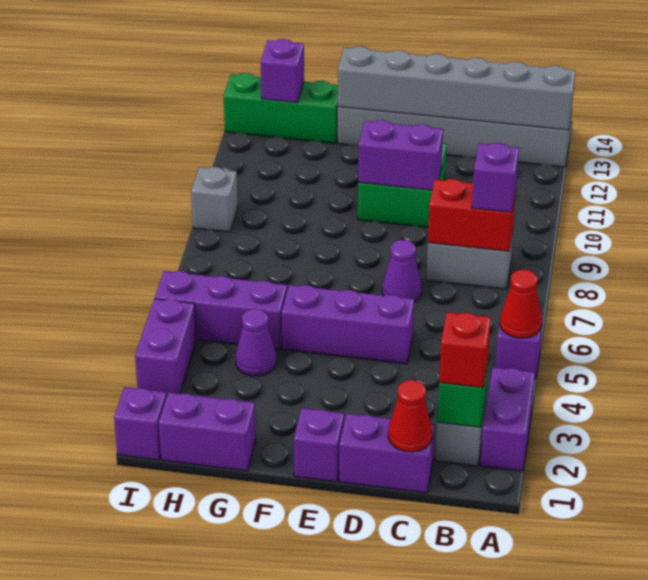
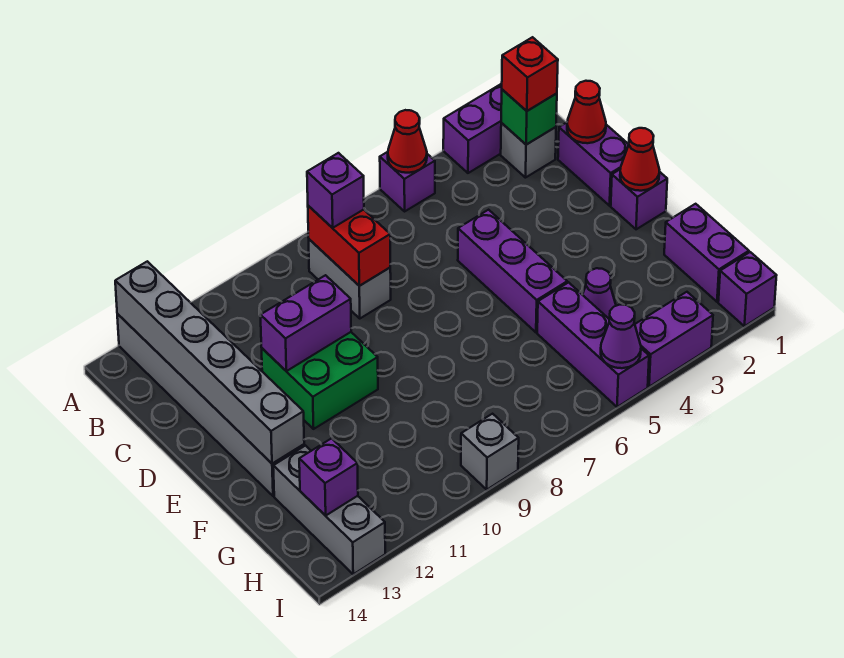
purple 1x1 cone [382,240,422,302] -> purple 1x1 cone moved to [601,305,641,368]
purple 1x2 brick [358,120,443,190] -> purple 1x2 brick turned to [260,275,351,371]
none -> red 1x1 cone [620,128,659,191]
green 1x3 brick [224,73,338,143] -> grey 1x3 brick [273,446,385,574]

